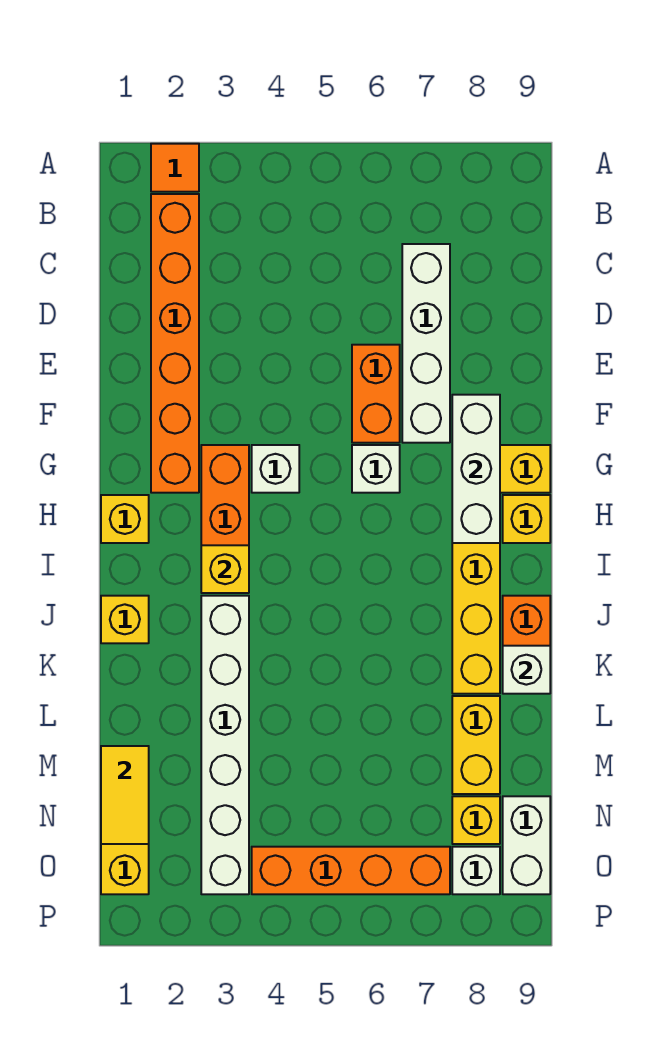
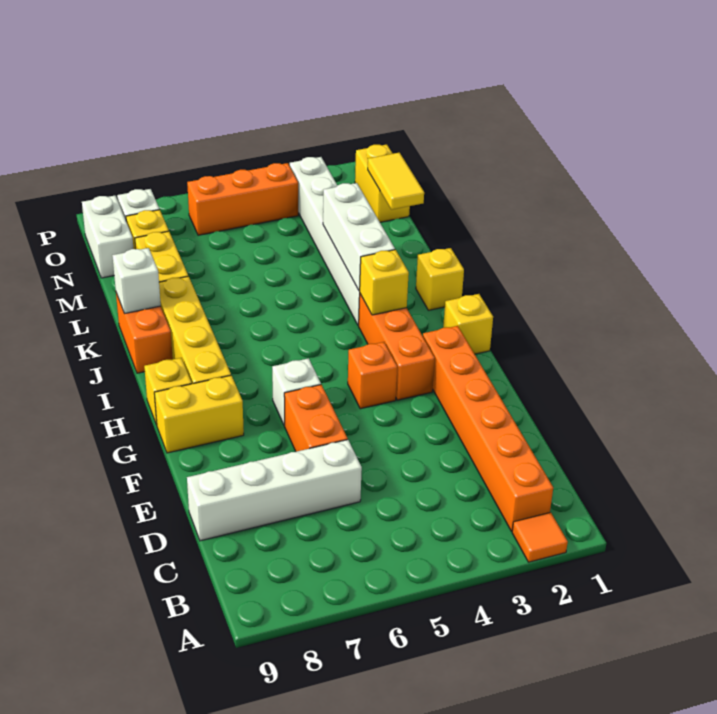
white 1x4 brick [402,244,450,443] -> white 1x4 brick turned to [187,440,362,541]
white 1x3 brick [452,395,500,543] -> white 1x3 brick moved to [323,183,395,291]
white 1x1 brick [252,445,299,493] -> orange 1x1 brick [348,342,397,409]
orange 1x4 brick [252,847,450,894] -> orange 1x3 brick [187,163,298,235]

